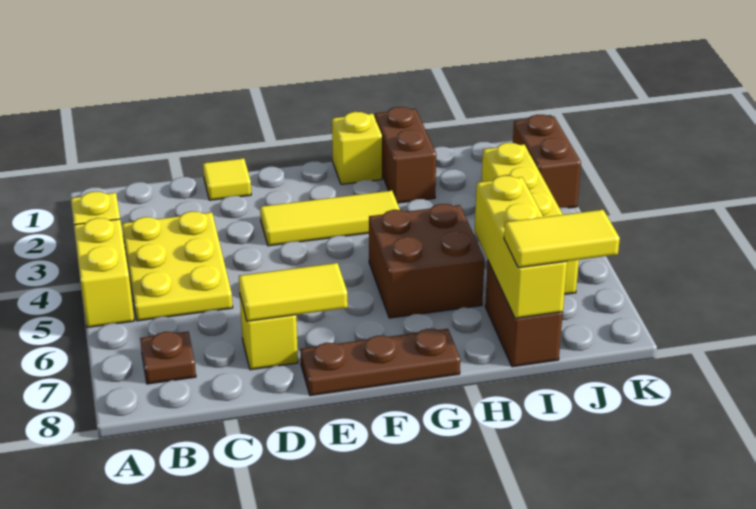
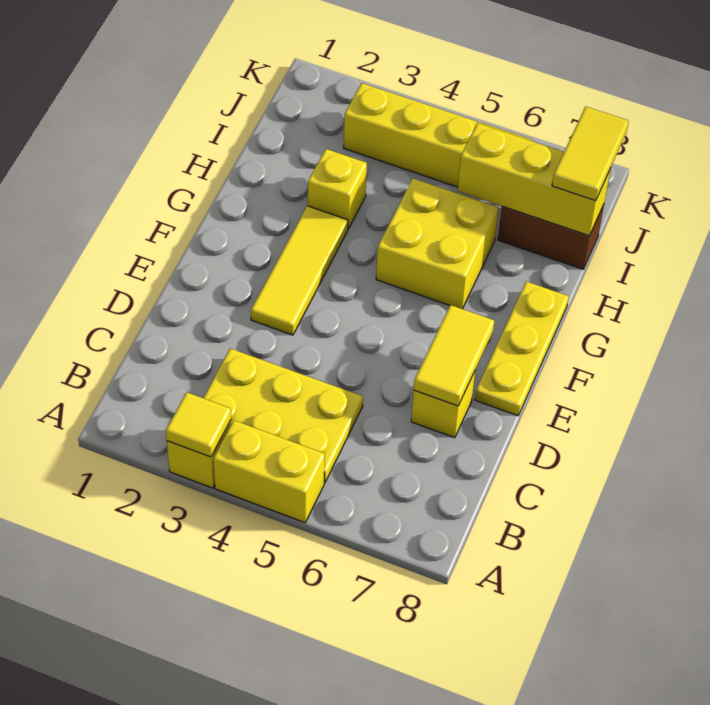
brown 1x1 plate [140,332,196,384] -> none
yellow 1x1 tile [203,158,251,200] -> yellow 1x1 tile moved to [166,392,231,457]
brown 1x3 plate [300,329,460,396] -> yellow 1x3 plate [475,281,569,416]
yellow 1x1 brick [332,112,382,184] -> yellow 1x1 brick moved to [308,149,367,229]
brown 2x2 brick [369,204,485,318] -> yellow 2x2 brick [376,179,499,309]
brown 1x2 brick [375,107,436,203] -> none
brown 1x2 brick [513,115,581,208] -> none

